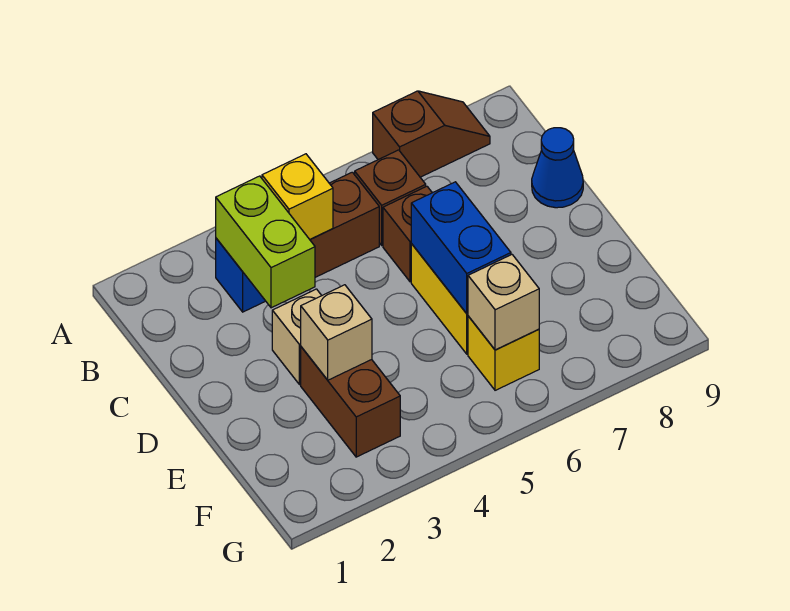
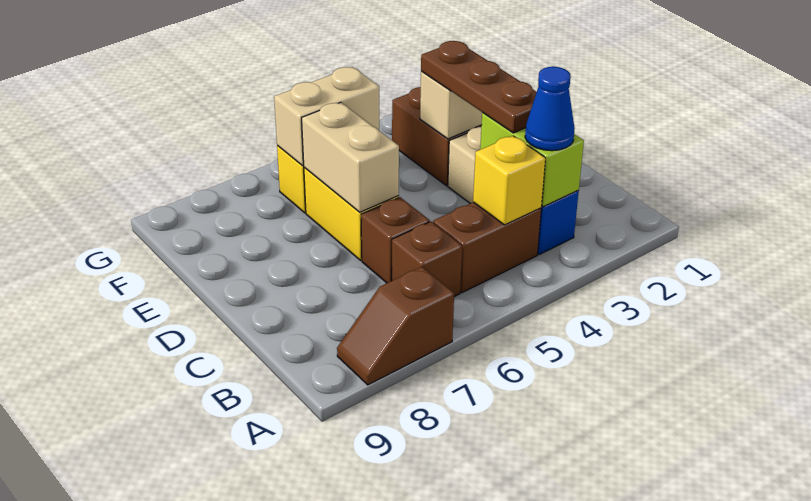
none -> brown 1x3 plate [421,41,537,133]
blue 1x1 cone [532,128,583,208] -> blue 1x1 cone moved to [525,67,575,151]
blue 1x2 brick [411,182,511,313] -> tan 1x2 brick [302,102,399,212]
tan 1x1 brick [468,255,539,350] -> tan 1x2 brick [274,67,379,166]

